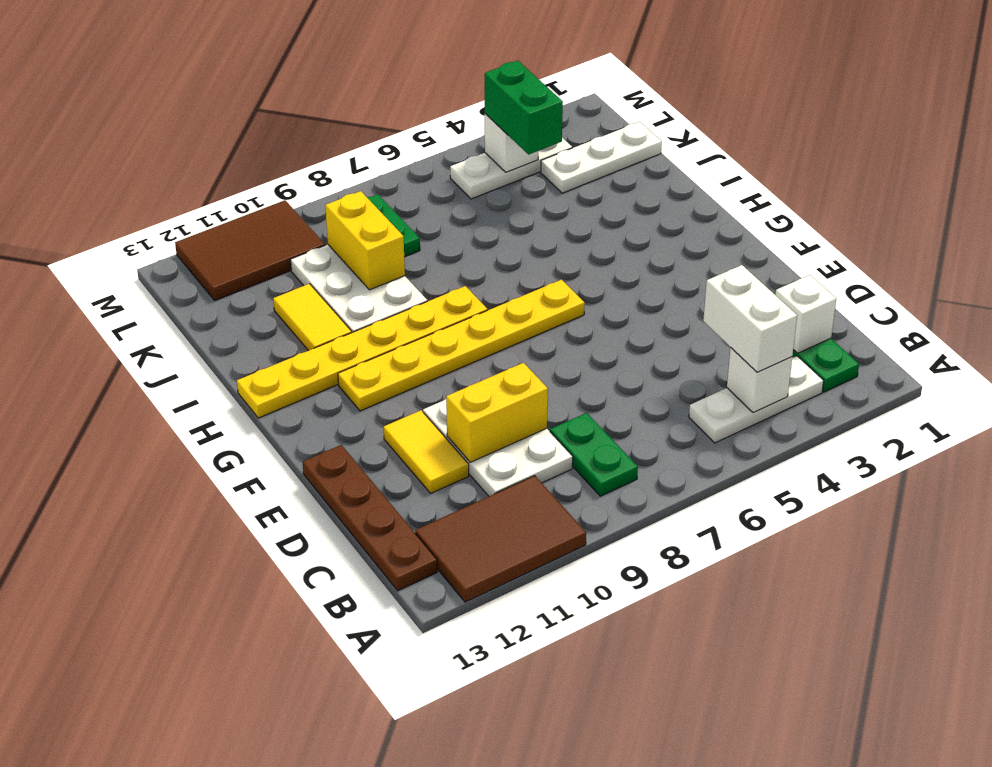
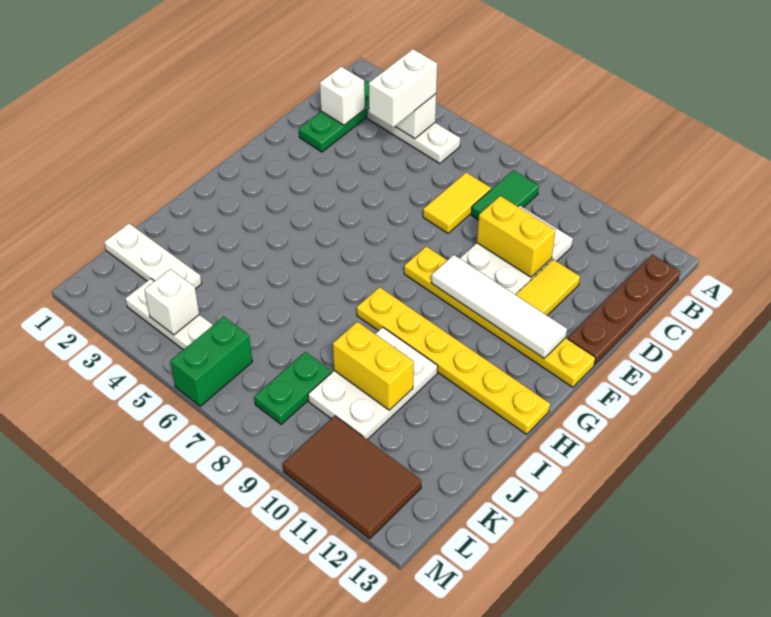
brown 2x3 tile [415,476,586,602] -> none
green 1x2 plate [550,413,638,496] -> green 1x2 tile [471,170,539,220]
none -> white 1x4 tile [431,255,567,358]
yellow 1x6 plate [338,279,585,411] -> yellow 1x6 plate moved to [404,246,596,387]
yellow 1x2 tile [273,284,352,351] -> yellow 1x2 tile moved to [423,172,491,233]
yellow 1x2 brick [325,191,405,290] -> yellow 1x2 brick turned to [333,322,414,410]
green 1x2 brick [485,61,563,155] -> green 1x2 brick moved to [170,317,252,406]

